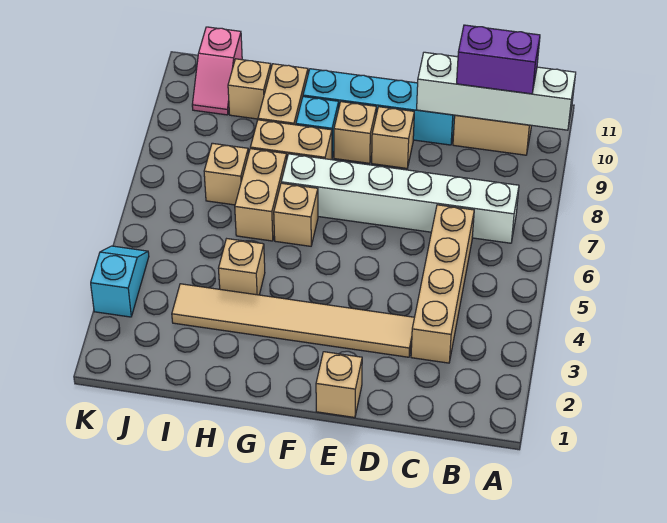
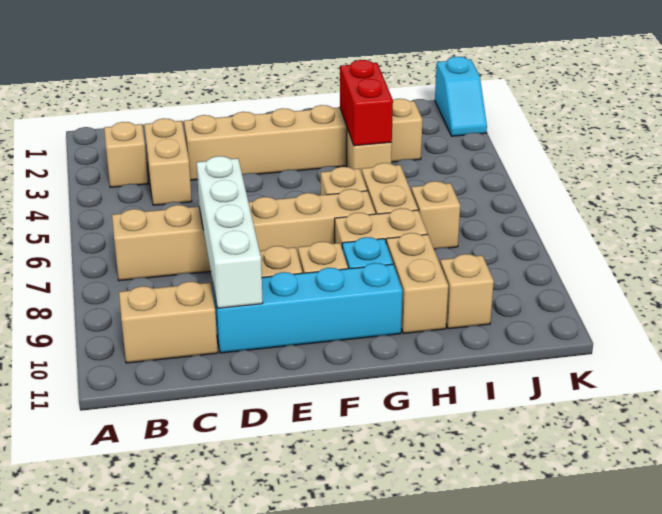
white 1x4 brick [417,52,576,130] -> white 1x4 brick turned to [197,156,263,308]
white 1x6 brick [281,154,519,243] -> tan 1x6 brick [112,189,375,281]
purple 1x2 brick [457,25,540,94] -> none
tan 1x4 brick [411,205,474,363] -> tan 1x2 brick [144,118,192,205]
tan 1x6 tile [172,284,414,357] -> tan 1x6 brick [184,99,423,180]
tan 1x1 brick [316,352,362,418] -> tan 1x1 brick moved to [104,122,148,187]
none -> red 1x2 brick [340,60,393,146]
pink 1x2 slope [192,27,242,115] -> none
cyan 1x2 slope [91,246,149,317] -> cyan 1x2 slope moved to [435,57,487,136]

